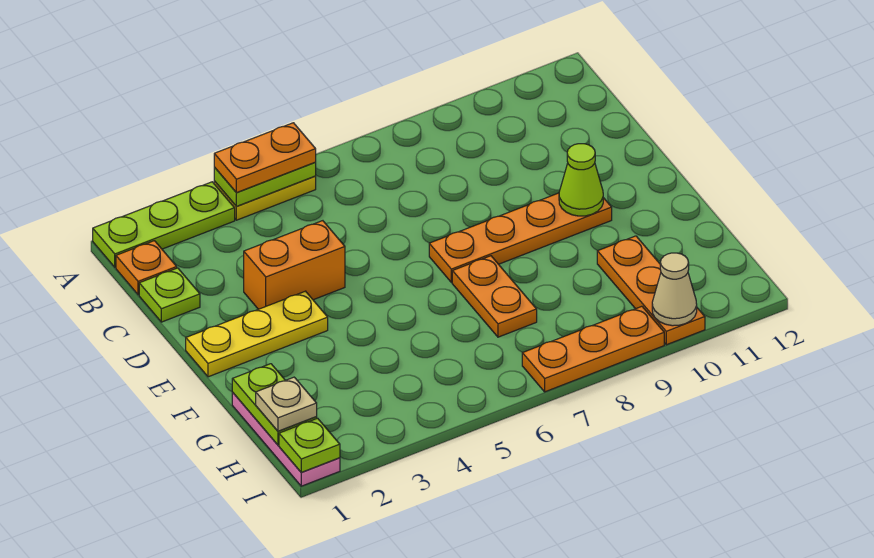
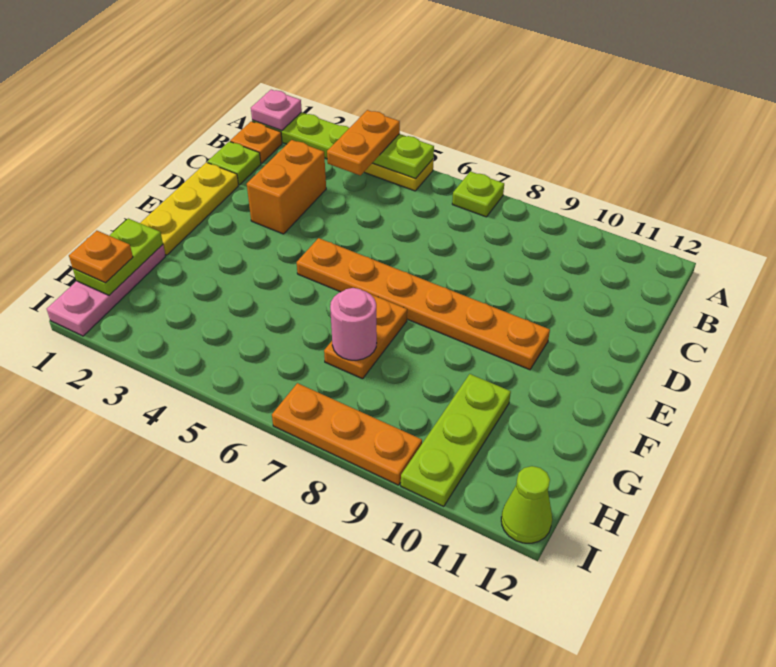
none -> pink 1x1 plate [251,90,302,131]
orange 1x2 plate [214,123,316,193] -> orange 1x2 plate turned to [327,110,400,176]
orange 1x2 brick [244,221,345,309] -> orange 1x2 brick turned to [247,140,326,234]
yellow 1x3 plate [186,291,328,377] -> yellow 1x3 plate turned to [141,162,239,255]
orange 1x4 plate [429,193,612,282] -> orange 1x6 plate [297,238,550,370]
lime 1x1 cone [559,144,603,216] -> lime 1x1 cone moved to [501,466,552,543]
none -> pink 1x1 round brick [330,288,377,360]
orange 1x3 plate [597,236,705,345] -> lime 1x3 plate [401,374,511,506]
tan 1x1 plate [256,377,317,431] -> orange 1x1 plate [69,231,133,283]
lime 1x1 plate [279,418,340,472] -> lime 1x1 plate moved to [452,171,504,217]
tan 1x1 cone [652,253,697,326] -> none

